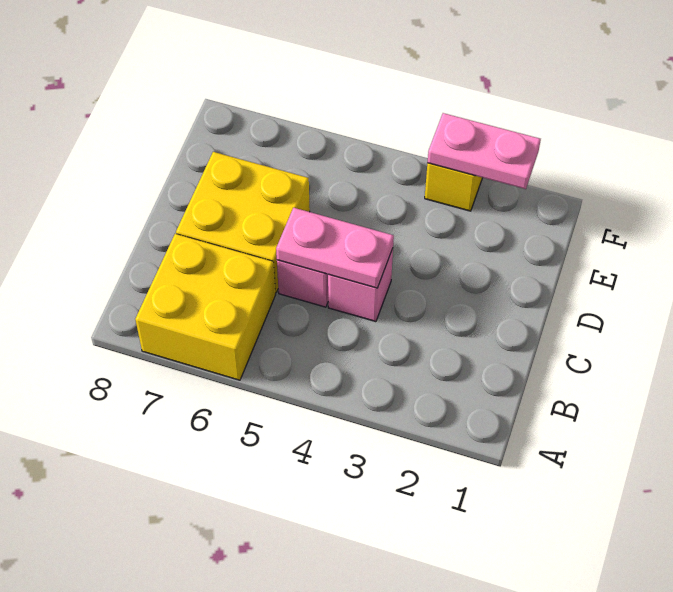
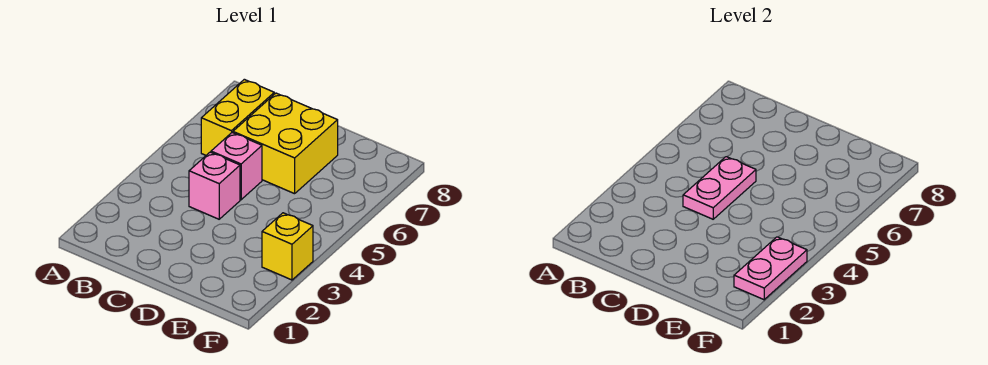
yellow 2x2 brick [135,234,275,380] -> yellow 1x2 brick [201,79,274,155]

